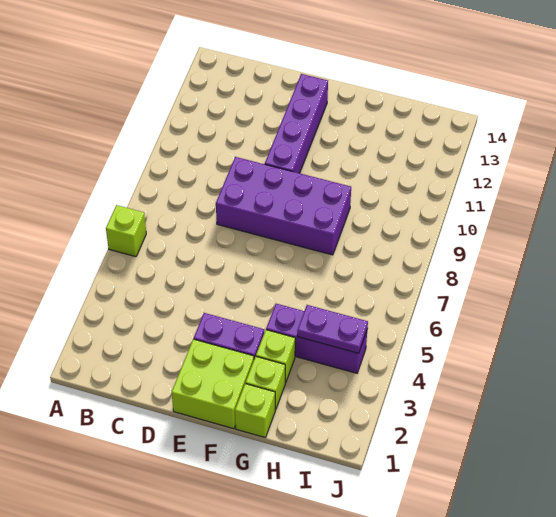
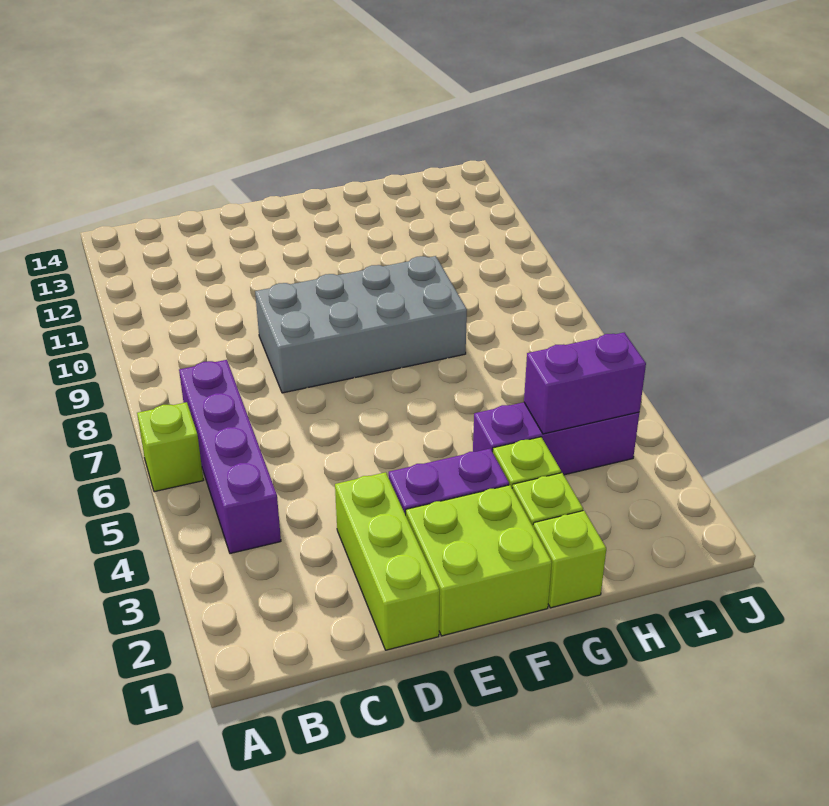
none -> lime 1x3 brick [335,472,440,650]
purple 2x4 brick [216,157,351,255] -> grey 2x4 brick [255,256,467,393]
purple 1x4 brick [265,74,328,173] -> purple 1x4 brick moved to [179,360,281,554]
purple 1x2 plate [297,305,368,353] -> purple 1x2 brick [524,333,646,434]

